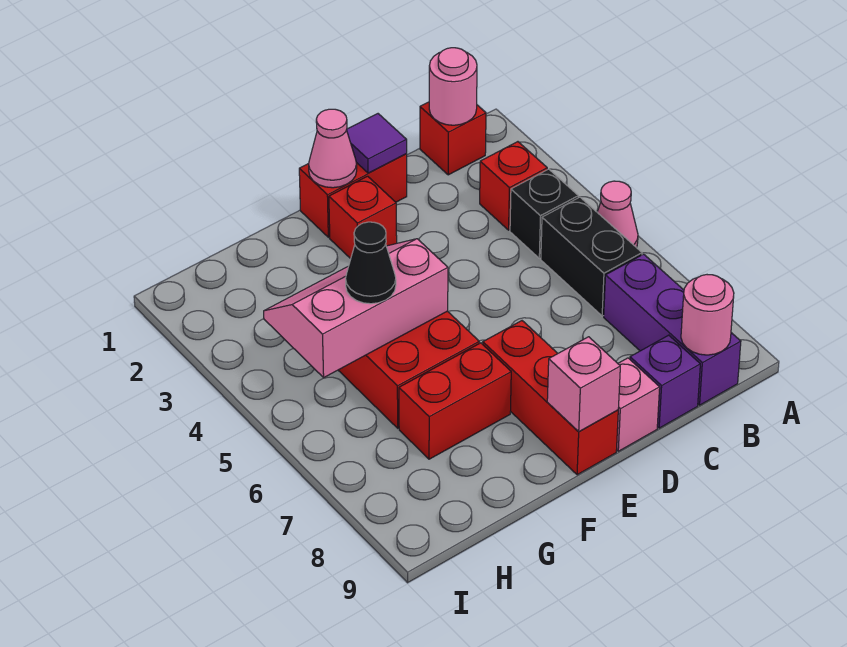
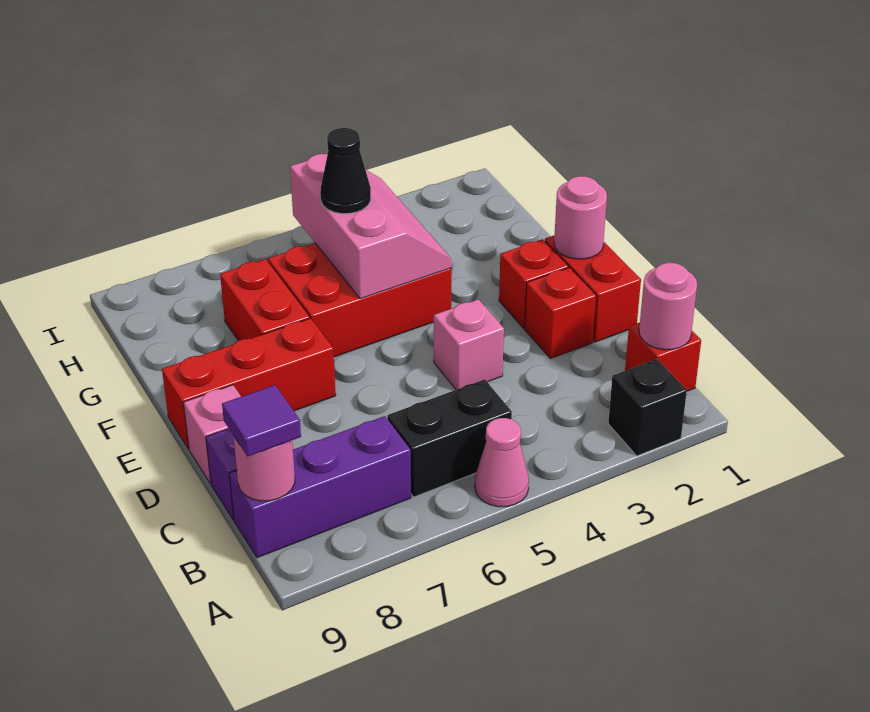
red 1x1 brick [480,142,547,230] -> red 1x1 brick moved to [525,267,596,359]
black 1x1 brick [510,169,578,258] -> black 1x1 brick moved to [608,359,687,456]
purple 1x1 tile [347,114,407,173] -> purple 1x1 tile moved to [222,385,301,456]
pink 1x1 cone [309,109,357,188] -> pink 1x1 round brick [554,176,607,259]
pink 1x1 brick [547,337,620,432] -> pink 1x1 brick moved to [434,299,504,390]

